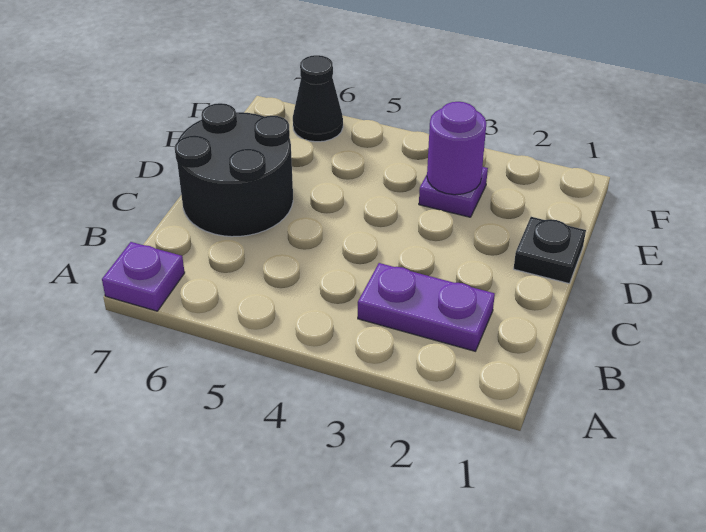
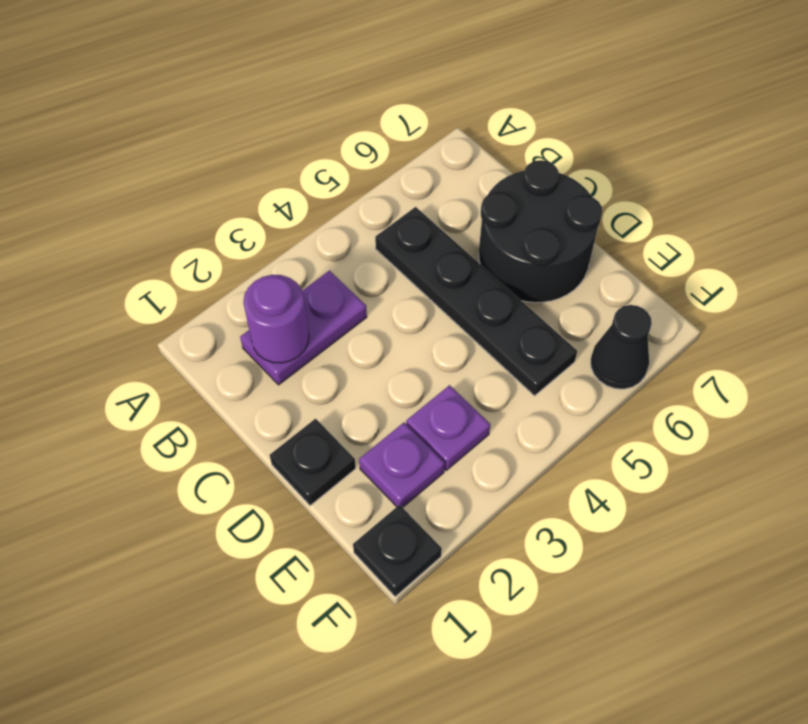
purple 1x1 plate [102,242,185,311] -> purple 1x1 plate moved to [359,423,445,508]
none -> black 1x4 plate [375,207,577,396]
purple 1x1 round brick [427,102,486,195] -> purple 1x1 round brick moved to [243,275,309,363]
none -> black 1x1 plate [353,505,442,597]

